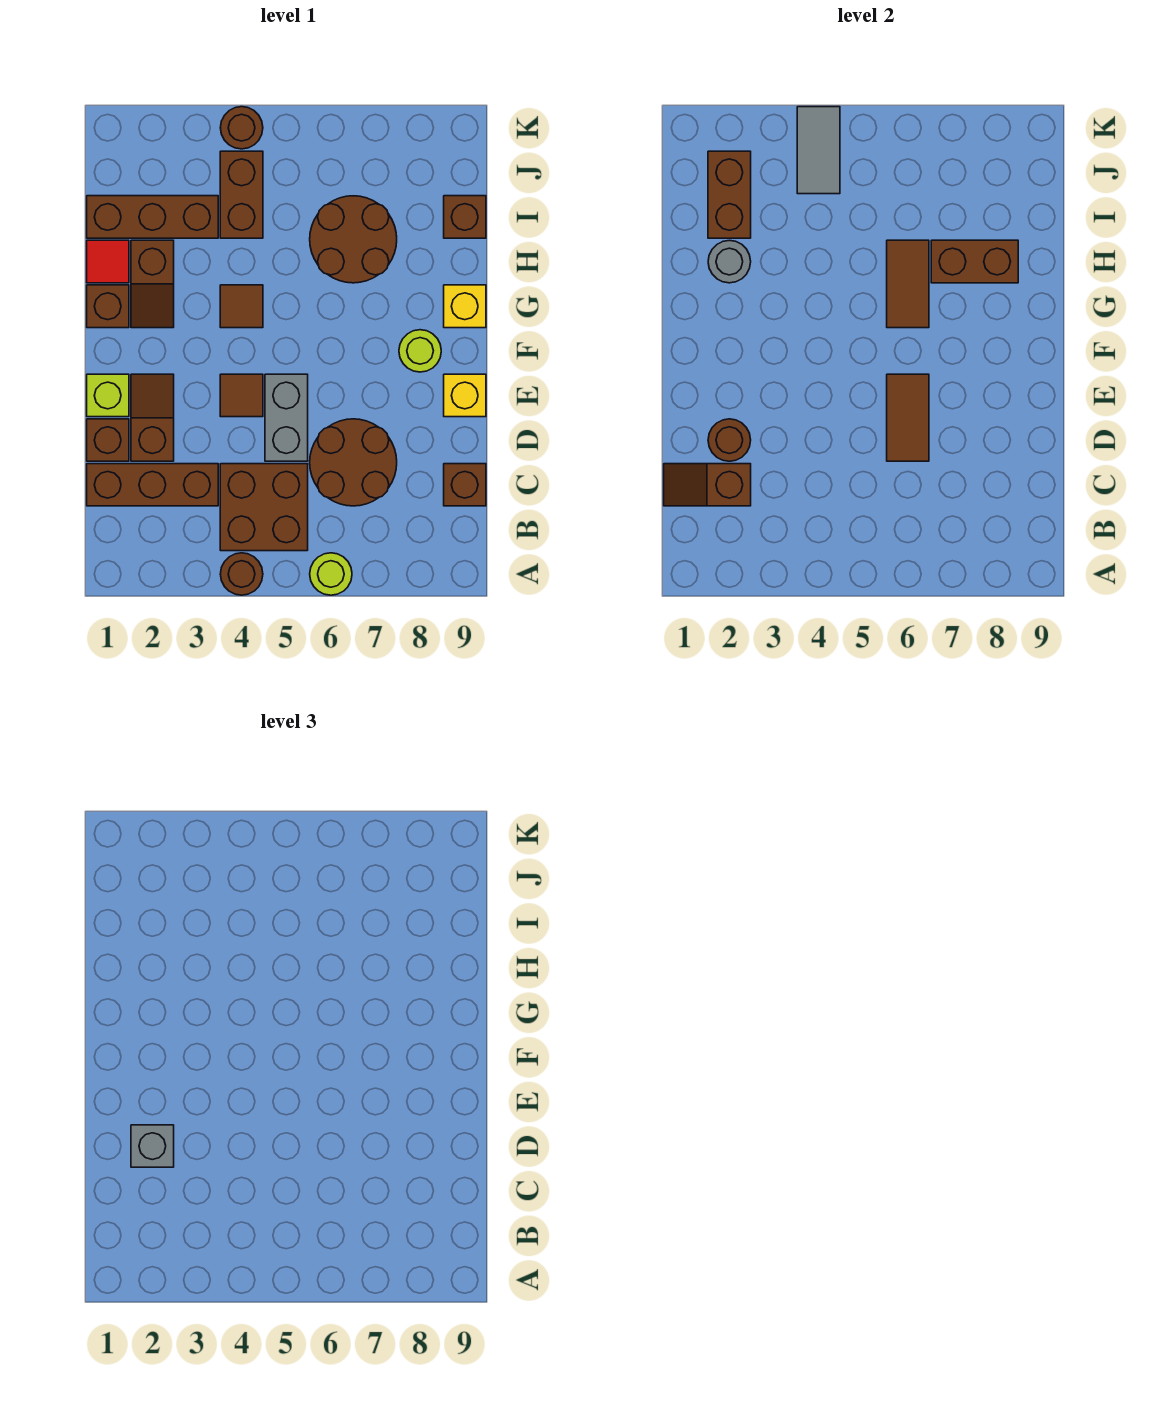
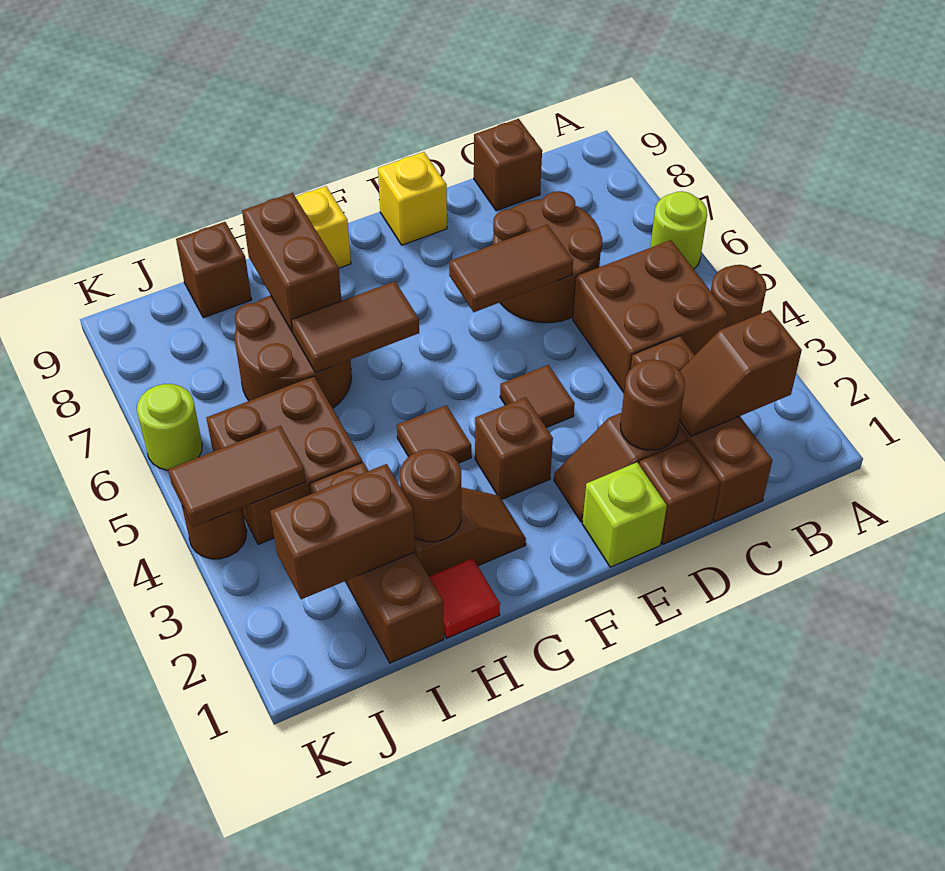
brown 1x2 slope [664,464,751,506] -> brown 1x2 slope turned to [679,310,802,436]
grey 1x1 brick [131,1125,174,1167] -> none
grey 1x2 brick [265,374,308,461] -> none
lime 1x1 round brick [399,330,441,372] -> lime 1x1 round brick moved to [137,384,202,470]
brown 1x1 brick [87,285,129,328] -> brown 1x1 brick moved to [475,397,553,499]
grey 1x1 round brick [708,240,751,283] -> brown 1x1 round brick [400,449,461,542]
brown 1x2 brick [220,151,263,238] -> brown 2x2 brick [206,376,362,545]
grey 1x2 tile [797,107,840,194] -> brown 1x2 tile [168,426,306,527]

